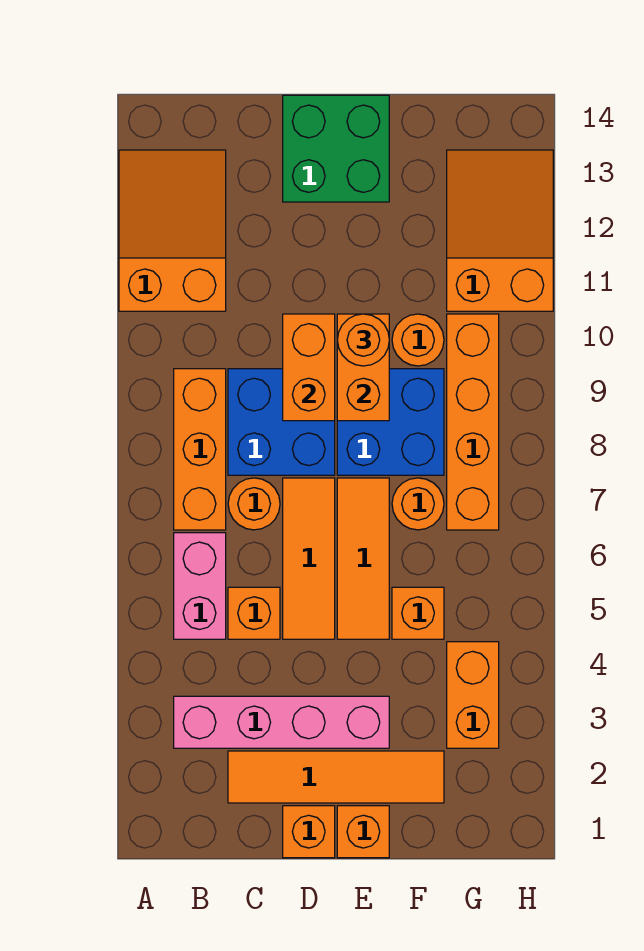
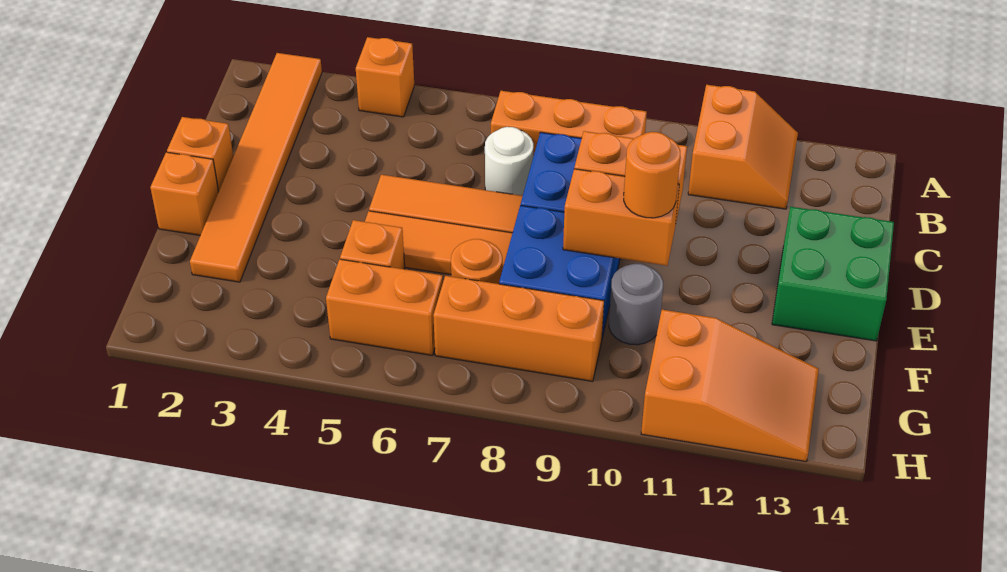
orange 2x3 slope [119,150,226,311] -> orange 2x2 slope [688,85,798,209]
pink 1x4 brick [174,696,389,748] -> none
pink 1x2 brick [174,533,226,639] -> none
orange 1x4 tile [228,751,444,803] -> orange 1x6 tile [190,53,322,282]
orange 1x1 brick [228,587,280,639] -> orange 1x1 brick moved to [356,37,414,117]
orange 1x1 round brick [228,478,280,530] -> white 1x1 round brick [485,127,533,196]
orange 1x1 round brick [392,314,444,366] -> grey 1x1 round brick [609,264,663,345]
orange 1x2 brick [447,642,499,748] -> orange 1x2 brick moved to [326,259,443,355]
orange 1x4 brick [447,314,499,530] -> orange 1x3 brick [433,276,604,381]

